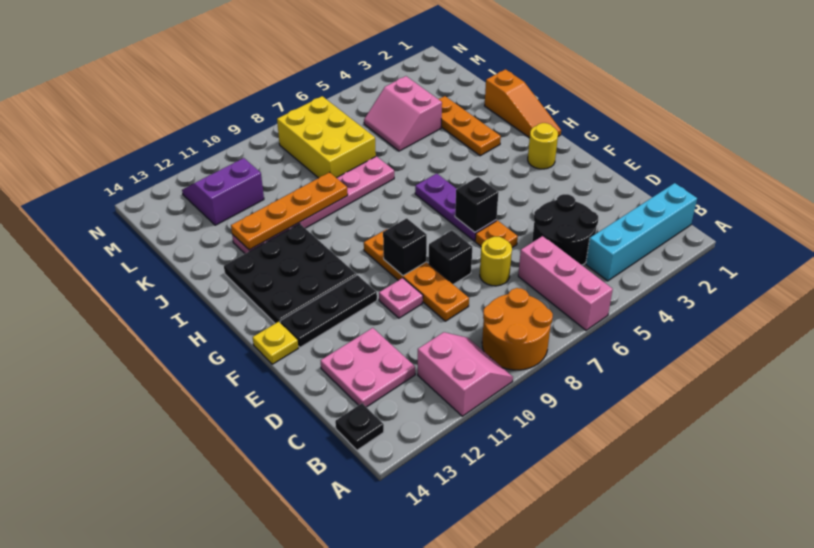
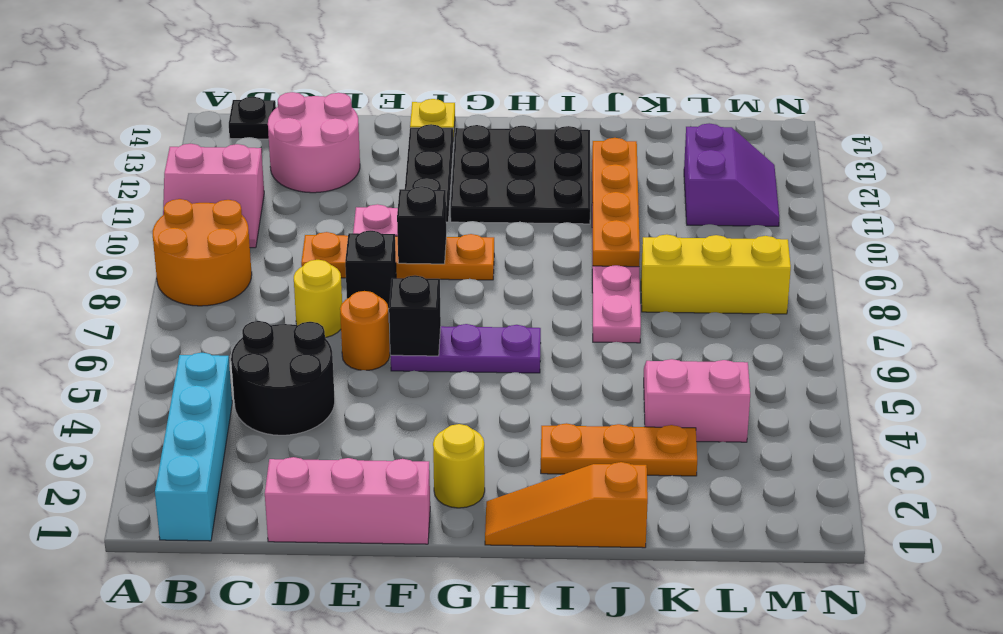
pink 1x3 brick [518,236,613,330] -> pink 1x3 brick moved to [265,457,430,544]
pink 2x2 plate [321,328,415,407] -> pink 2x2 round brick [268,92,360,193]
orange 1x1 plate [475,221,518,248] -> orange 1x1 round brick [340,291,390,370]
yellow 2x3 brick [277,96,376,178] -> yellow 1x3 brick [641,234,791,314]

